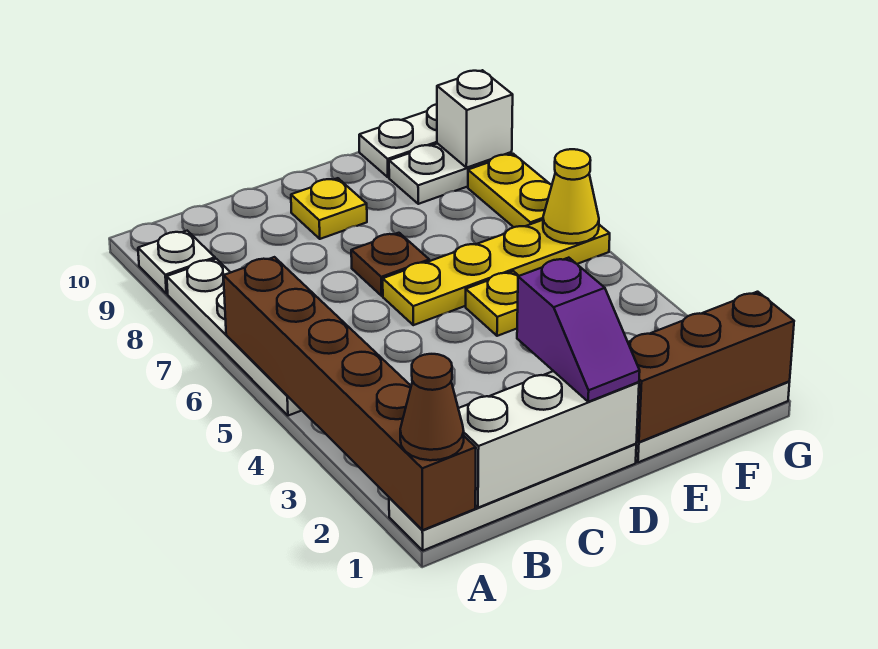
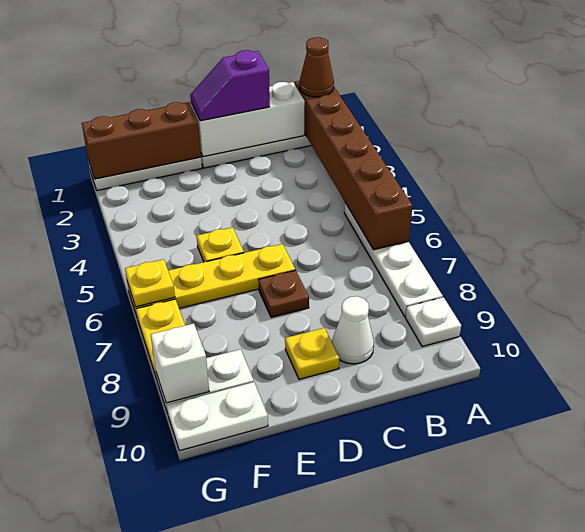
none -> white 1x1 cone [332,296,374,364]
purple 1x2 slope [517,258,640,402] -> purple 1x2 slope turned to [190,50,270,121]
yellow 1x1 cone [543,149,599,244] -> yellow 1x1 plate [125,259,175,307]

